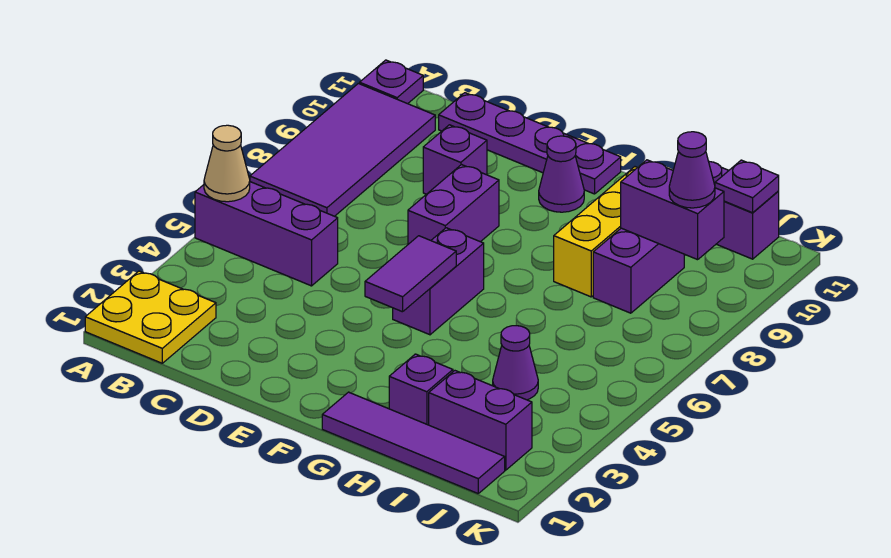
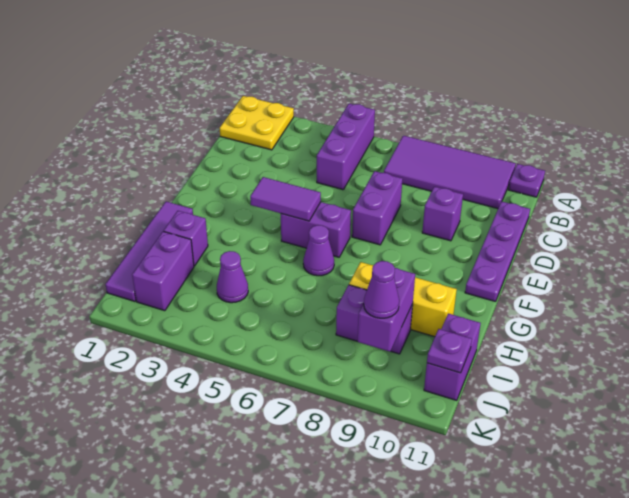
tan 1x1 cone [204,125,250,202] -> none
purple 1x2 brick [408,165,499,244] -> purple 1x2 brick turned to [352,171,402,245]
purple 1x1 cone [539,136,584,212] -> purple 1x1 cone moved to [303,225,334,276]

